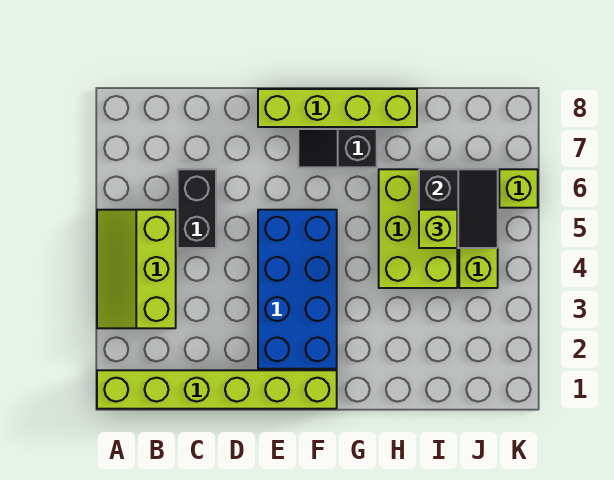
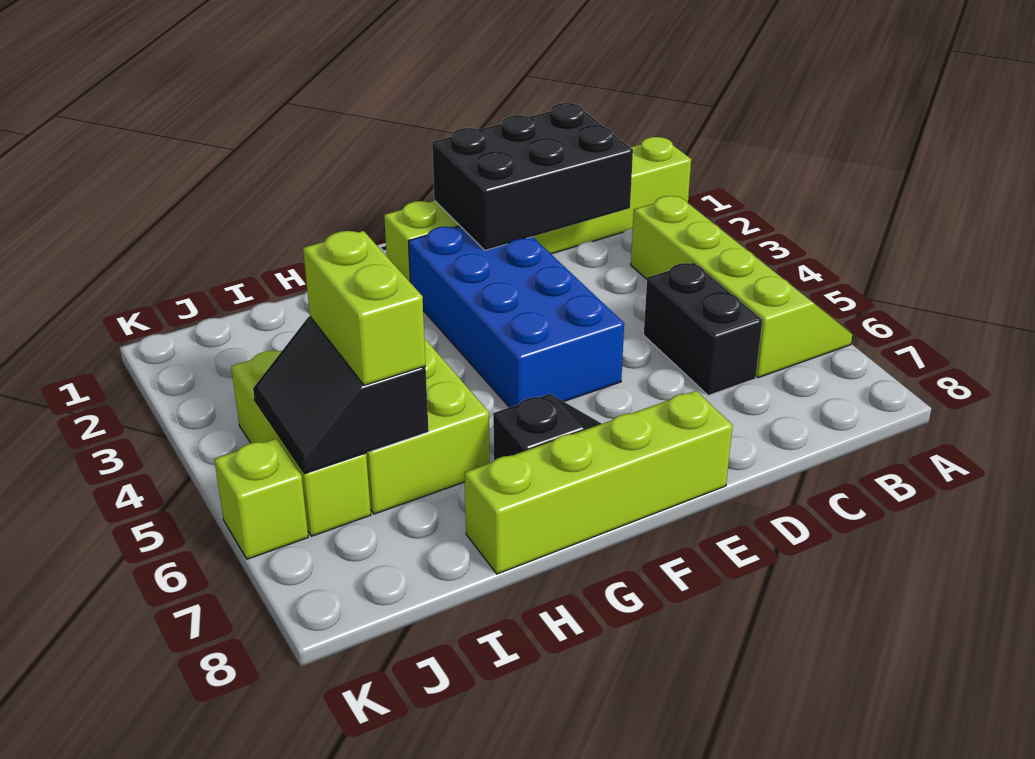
lime 2x3 slope [97,210,176,328] -> lime 2x4 slope [631,196,852,378]
none -> black 2x3 brick [432,103,633,250]
lime 1x1 brick [419,210,457,248] -> lime 1x2 brick [303,231,426,385]

